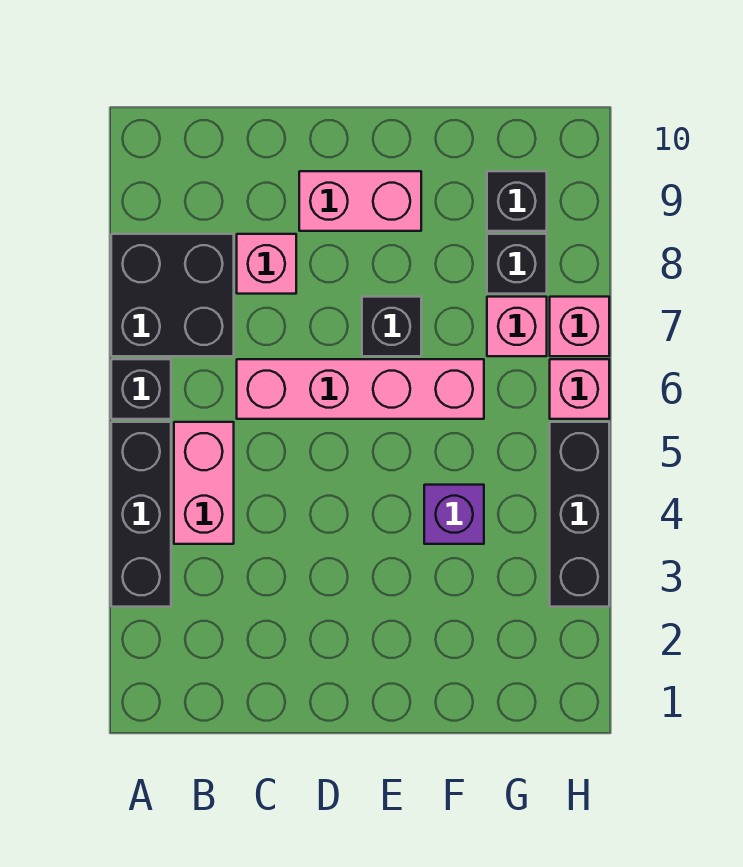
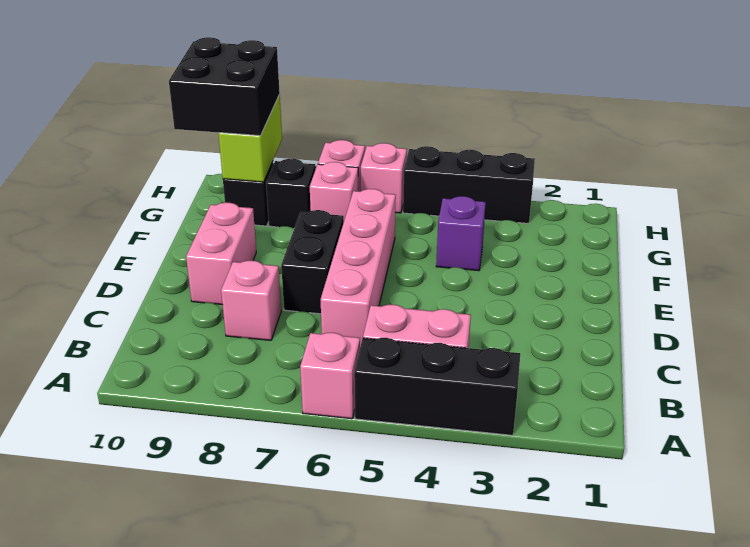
black 1x1 brick [111,359,171,419] -> pink 1x1 brick [300,333,360,419]
black 2x2 brick [111,234,234,356] -> black 2x2 brick moved to [169,37,280,136]
black 1x1 brick [362,297,421,356] -> black 1x2 brick [281,210,344,314]
none -> lime 1x2 brick [218,95,282,182]

